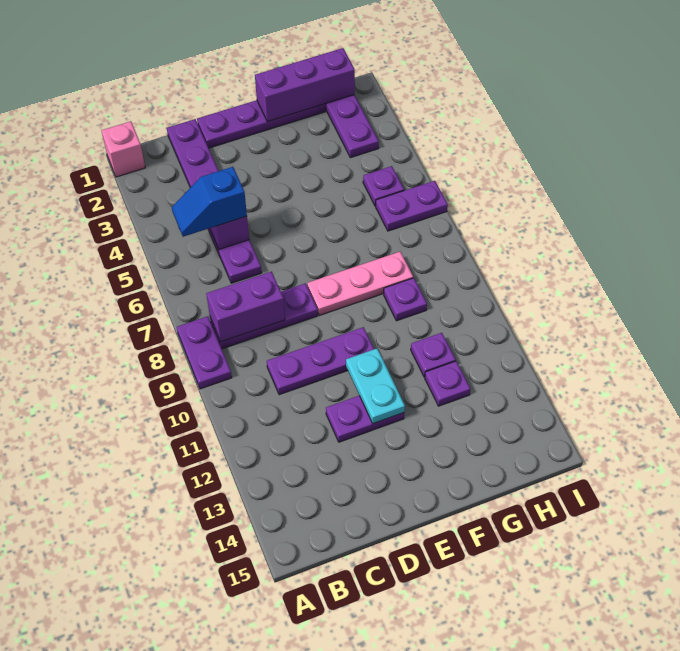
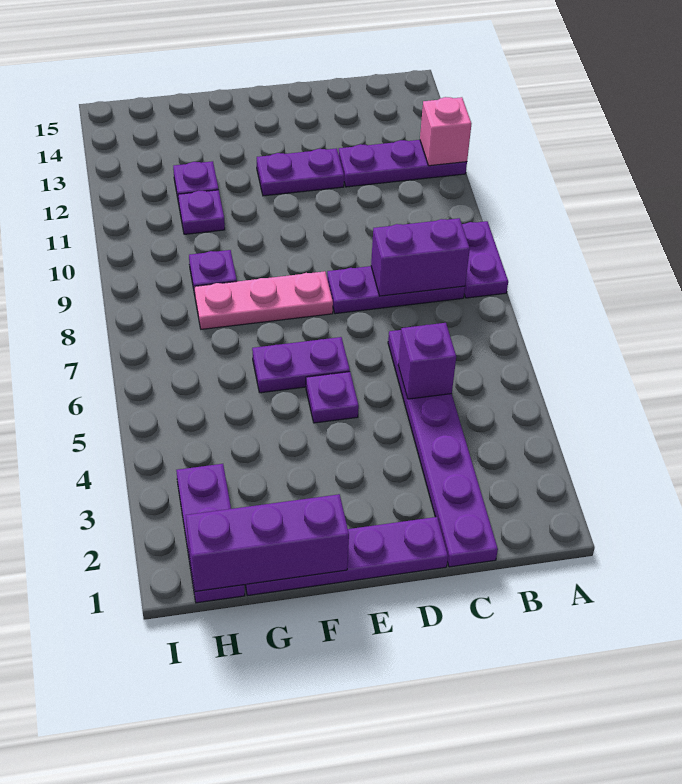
pink 1x1 brick [101,121,145,177] -> pink 1x1 brick moved to [420,97,471,166]
blue 1x2 slope [172,167,247,237] -> none
purple 1x3 plate [267,327,374,395] -> purple 1x3 plate moved to [339,140,467,187]
cyan 1x2 plate [346,349,405,424] -> none
purple 1x1 plate [363,166,404,206] -> purple 1x1 plate moved to [306,372,359,423]
purple 1x2 plate [376,181,448,231] -> purple 1x2 plate moved to [252,337,350,393]

